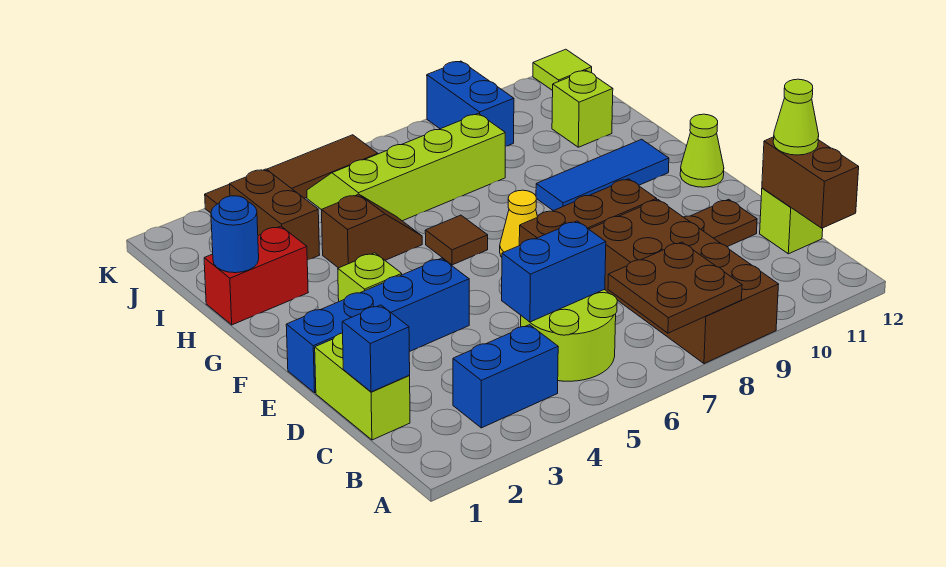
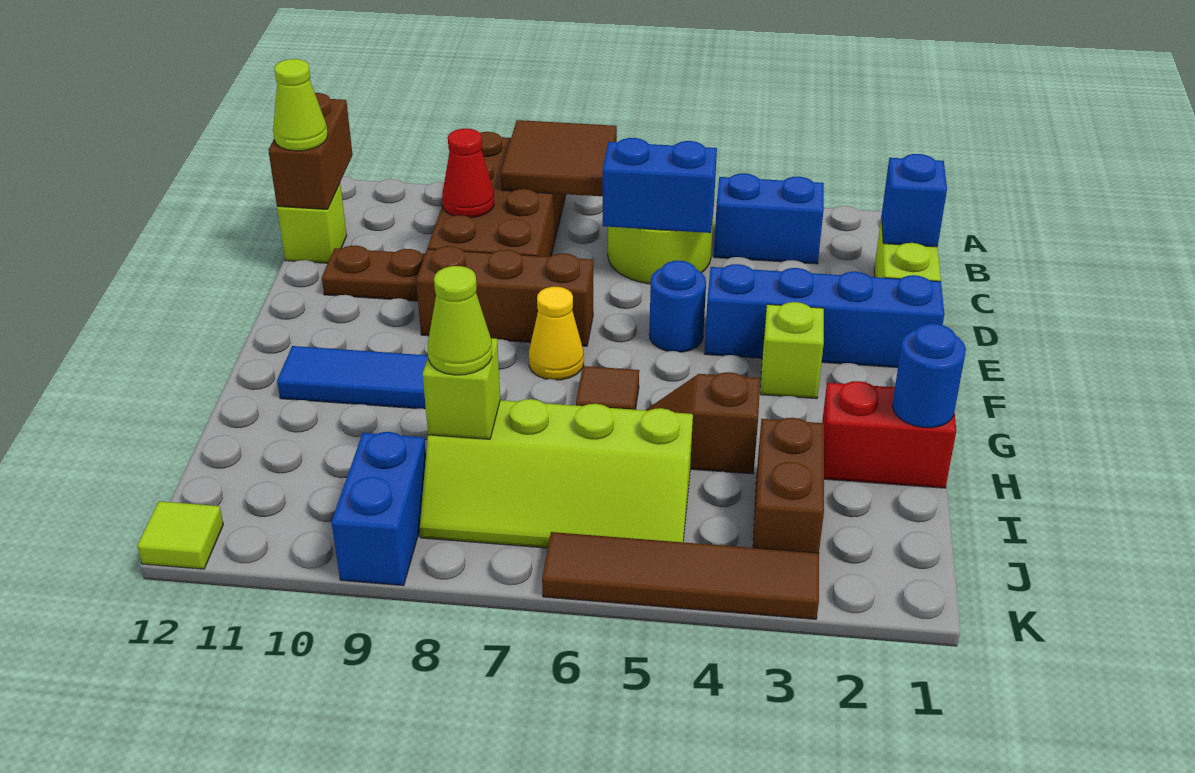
brown 2x2 plate [608,242,742,333] -> brown 2x2 tile [501,120,617,196]
none -> red 1x1 cone [442,128,494,218]
none -> blue 1x1 round brick [649,261,706,352]
lime 1x1 cone [680,114,724,187] -> lime 1x1 cone moved to [428,266,492,375]
lime 1x1 brick [552,71,613,147] -> lime 1x1 brick moved to [423,338,500,439]

